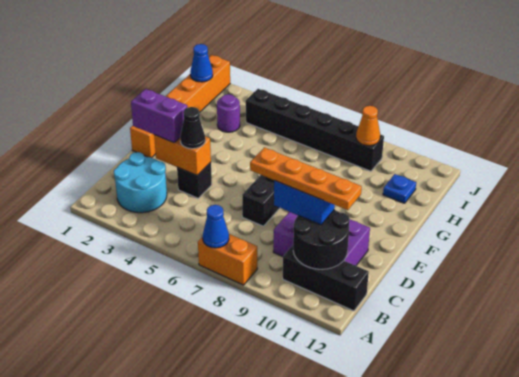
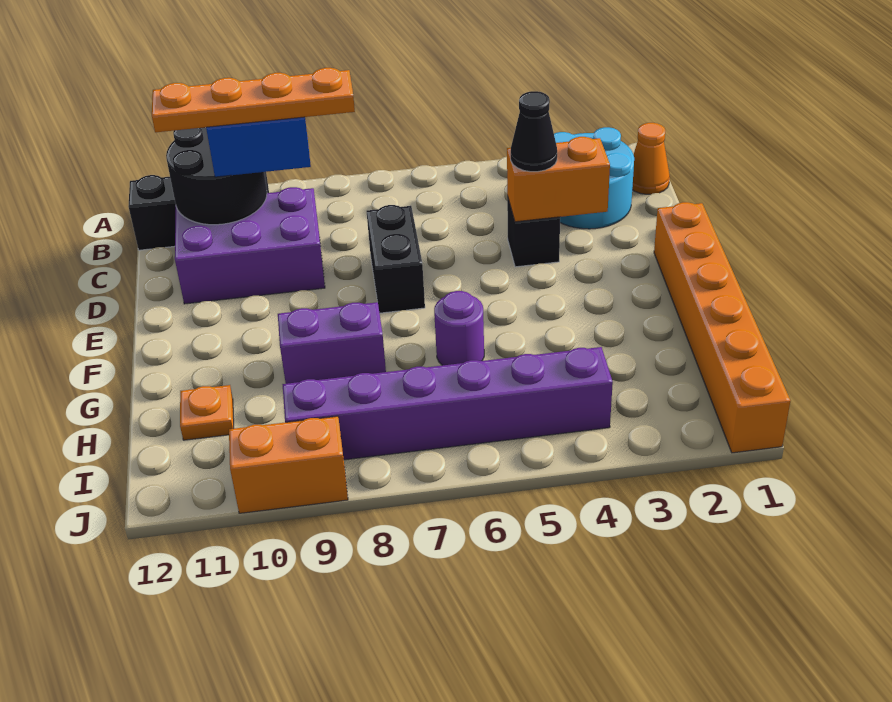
orange 1x2 brick [198,234,257,285] -> orange 1x2 brick moved to [229,416,348,513]
blue 1x1 cone [203,205,229,248] -> none
purple 1x2 brick [131,89,187,143] -> purple 1x2 brick moved to [278,302,386,384]
purple 1x1 round brick [217,94,240,132] -> purple 1x1 round brick moved to [434,291,484,365]
blue 1x1 plate [383,174,416,203] -> orange 1x1 plate [180,385,234,440]
blue 1x1 cone [190,44,213,82] -> none
black 1x6 brick [246,89,384,171] -> purple 1x6 brick [282,347,613,460]
orange 1x1 cone [356,106,380,146] -> orange 1x1 cone moved to [632,123,670,194]

